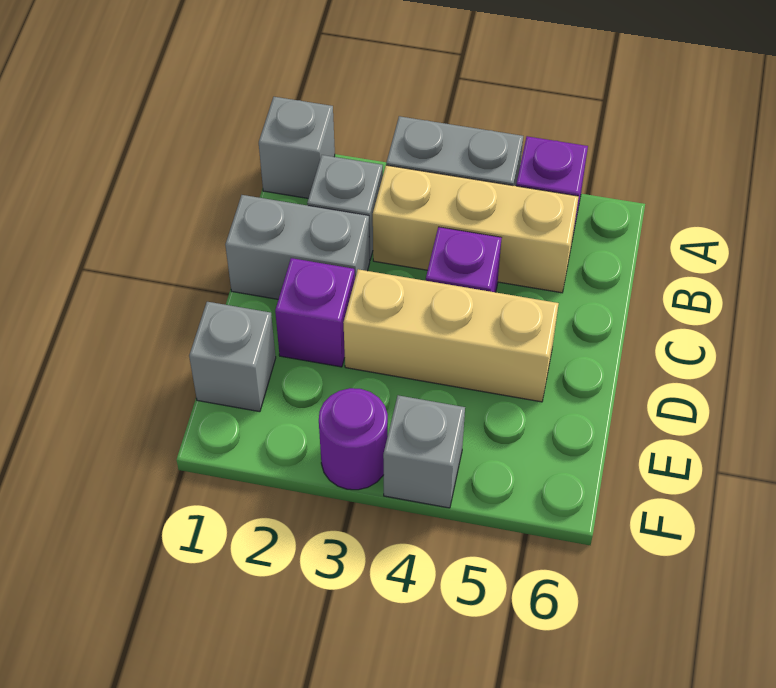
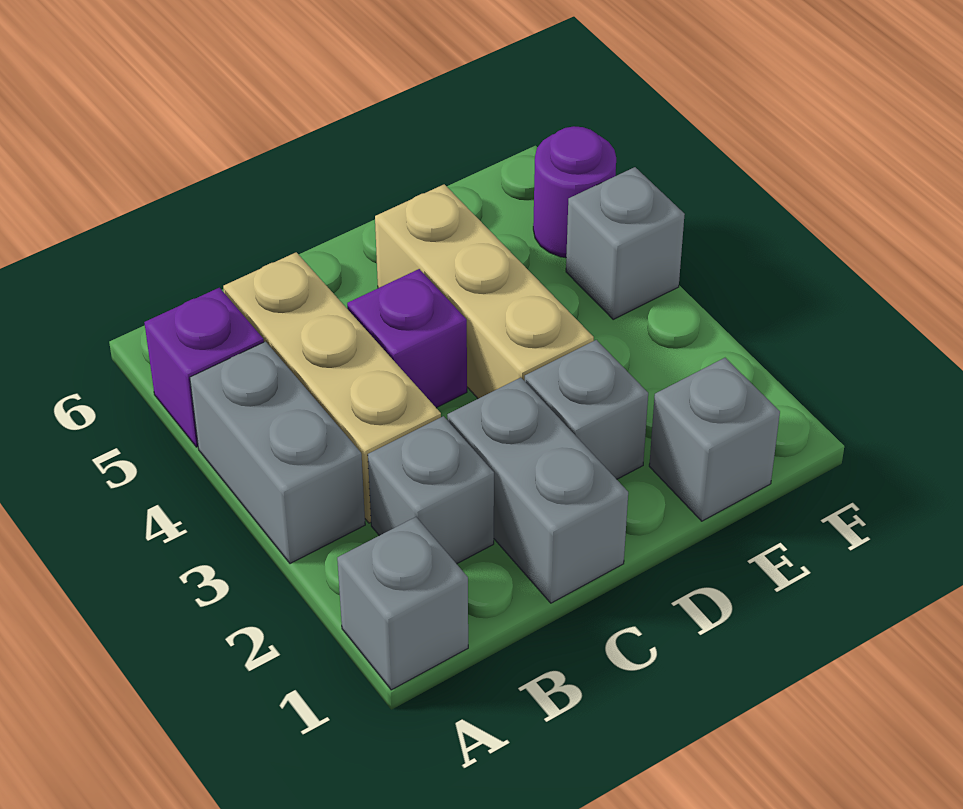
purple 1x1 brick [275,258,355,367] -> grey 1x1 brick [525,340,648,479]
purple 1x1 round brick [319,388,388,490] -> purple 1x1 round brick moved to [533,126,616,258]

